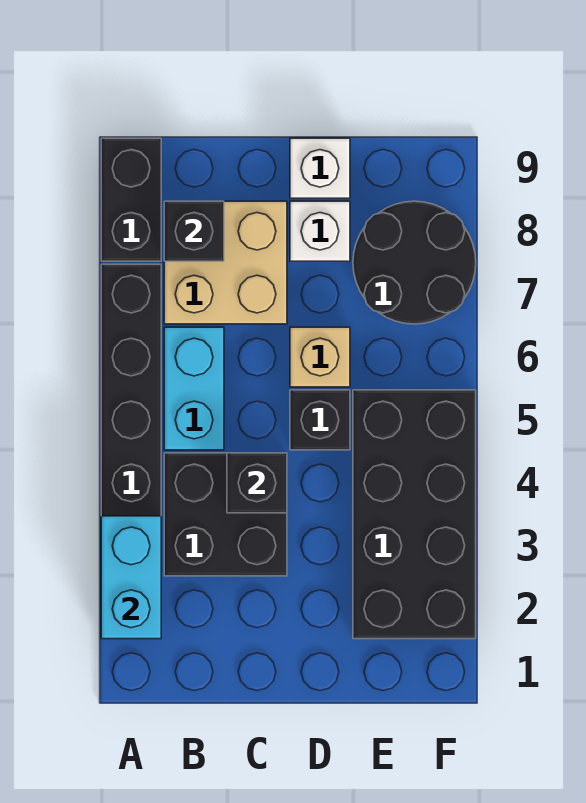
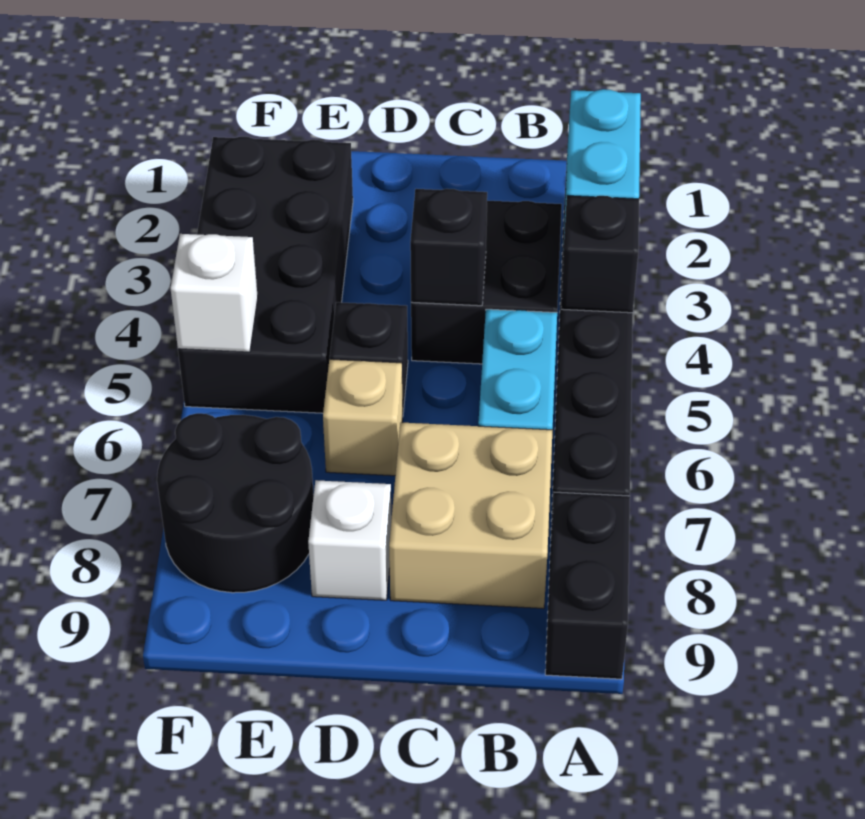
black 1x1 brick [164,201,224,261] -> black 1x1 brick moved to [561,196,639,313]
white 1x1 brick [290,138,350,198] -> white 1x1 brick moved to [171,234,258,352]

